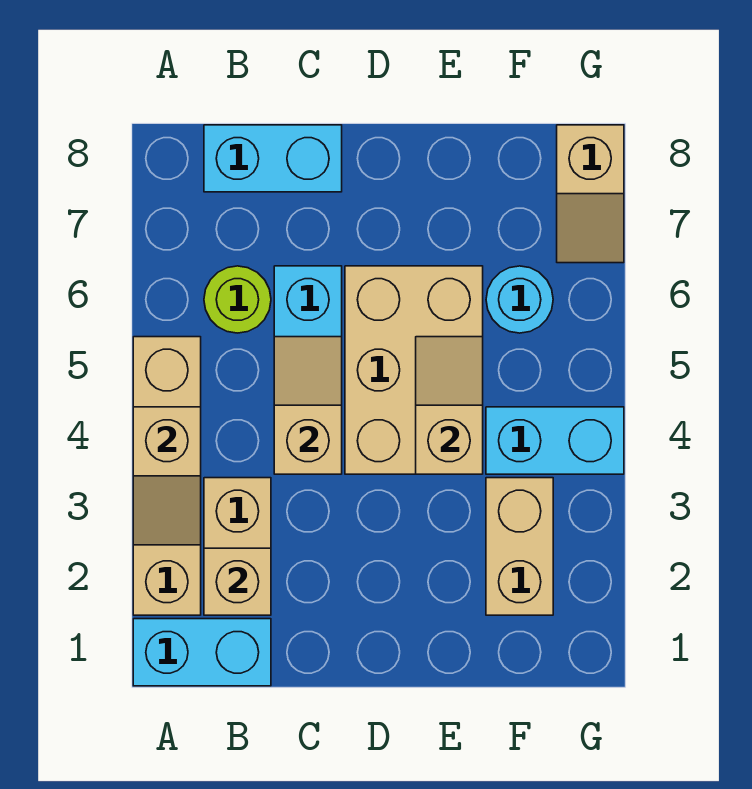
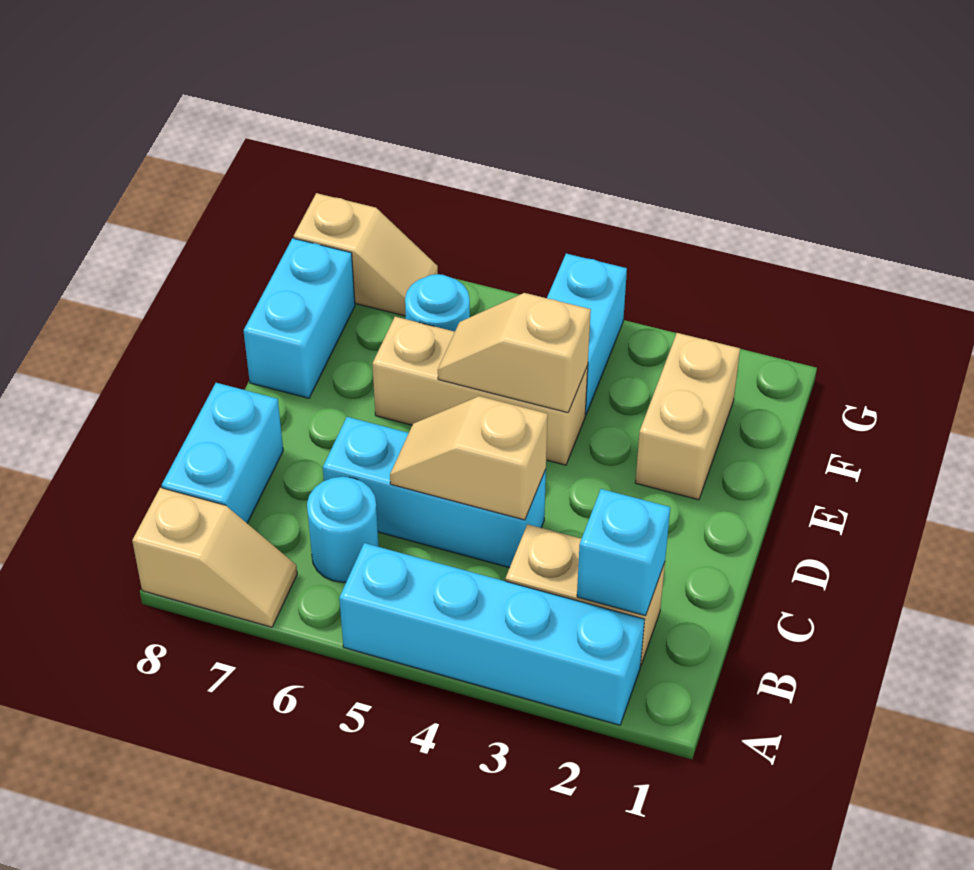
cyan 1x2 brick [133,619,271,686] -> cyan 1x2 brick moved to [243,238,355,398]
tan 1x4 brick [133,337,201,615] -> cyan 1x4 brick [339,543,645,725]
tan 1x2 slope [133,407,201,545] -> tan 1x2 slope moved to [132,488,297,627]
tan 1x1 brick [204,548,271,615] -> cyan 1x1 brick [577,489,670,616]
lime 1x1 round brick [204,266,271,333] -> cyan 1x1 round brick [307,477,379,582]
tan 2x3 brick [345,266,483,474] -> tan 1x3 brick [372,317,588,465]
tan 1x2 brick [486,478,553,615] -> tan 1x2 brick turned to [635,333,740,500]

